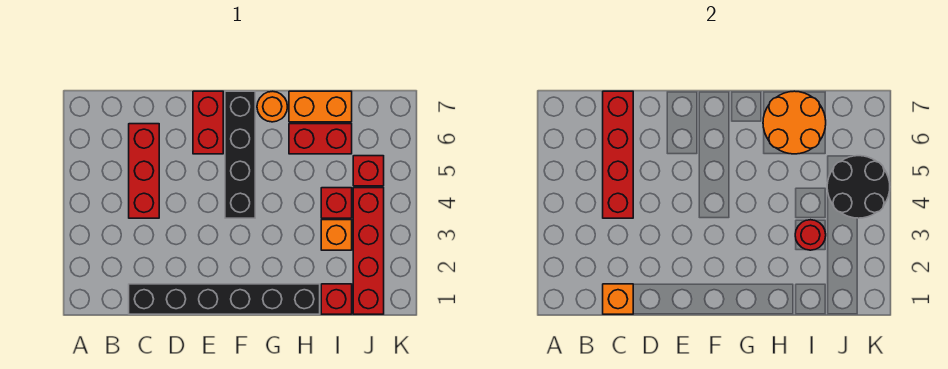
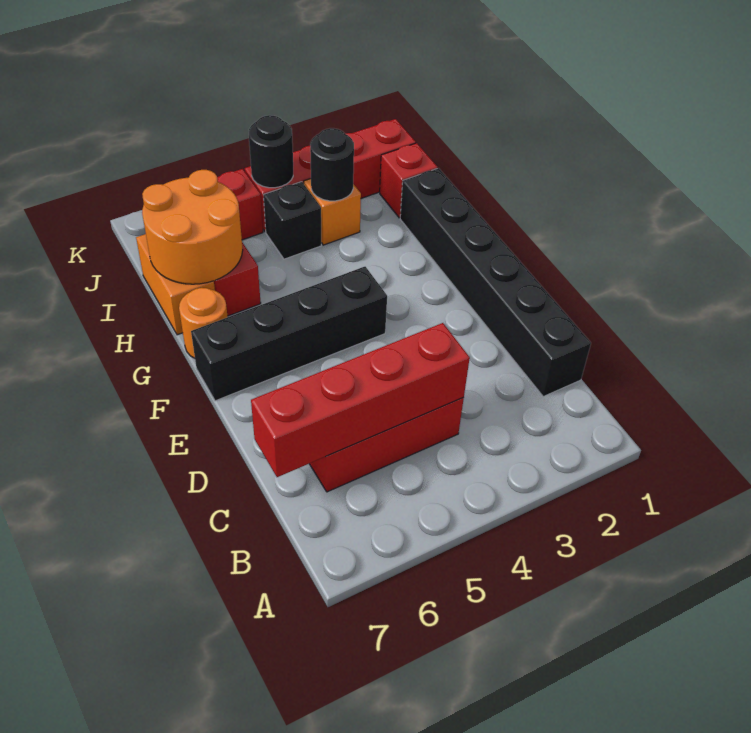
orange 1x1 brick [603,284,633,314] -> none
red 1x2 brick [193,91,223,154] -> none
red 1x1 round brick [795,220,826,250] -> black 1x1 round brick [310,128,354,201]
red 1x1 brick [321,188,352,218] -> black 1x1 brick [264,182,321,259]
black 2x2 round brick [827,156,890,218] -> black 1x1 round brick [249,115,293,188]

